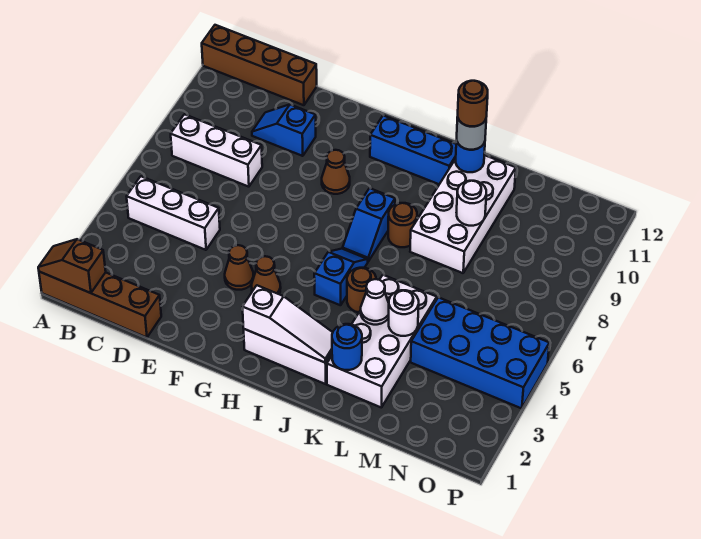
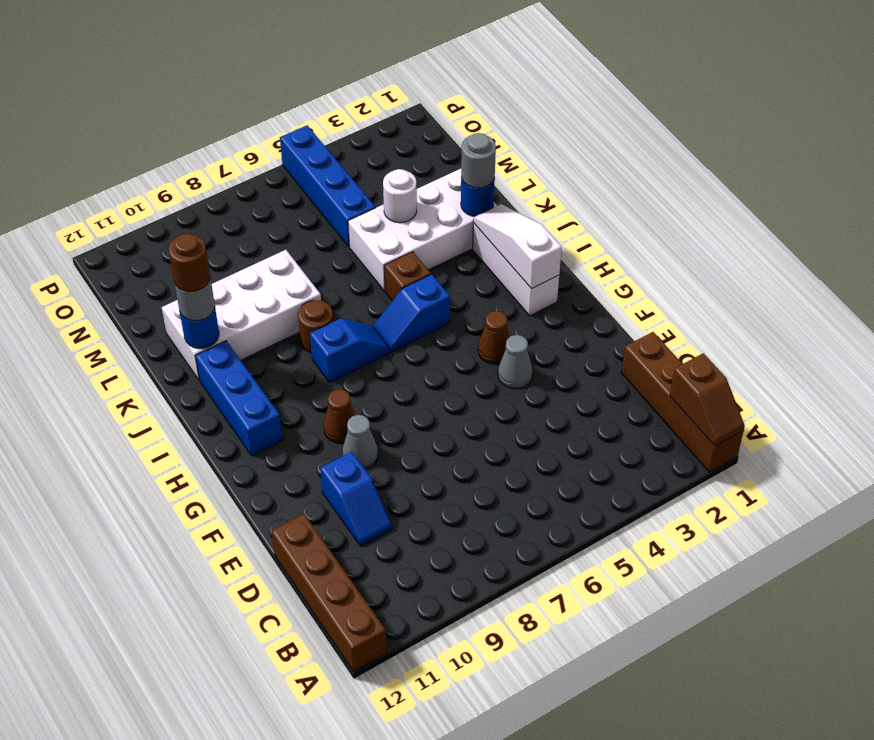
white 1x3 brick [127,176,220,250] -> none
white 1x3 brick [171,114,262,187] -> none
brown 1x1 cone [225,245,254,290] -> grey 1x1 cone [498,335,533,389]
none -> grey 1x1 cone [342,415,378,469]
brown 1x1 round brick [347,268,376,312] -> brown 1x1 brick [384,252,431,301]
none -> grey 1x1 round brick [461,133,496,188]
white 1x1 cone [361,279,389,325] -> none
white 1x1 round brick [457,181,486,226] -> none
blue 2x4 brick [411,297,549,409] -> blue 1x4 brick [280,125,376,247]

